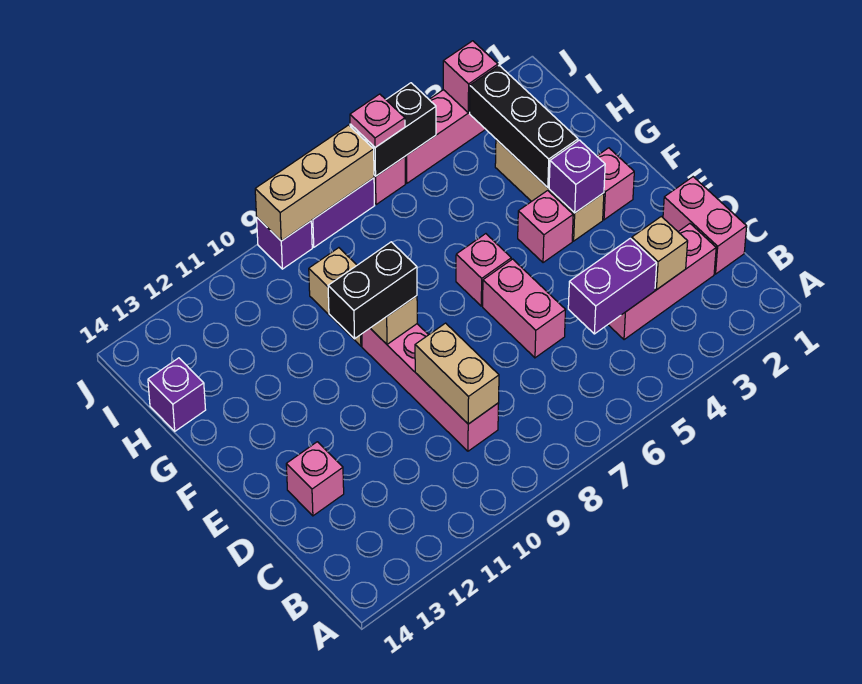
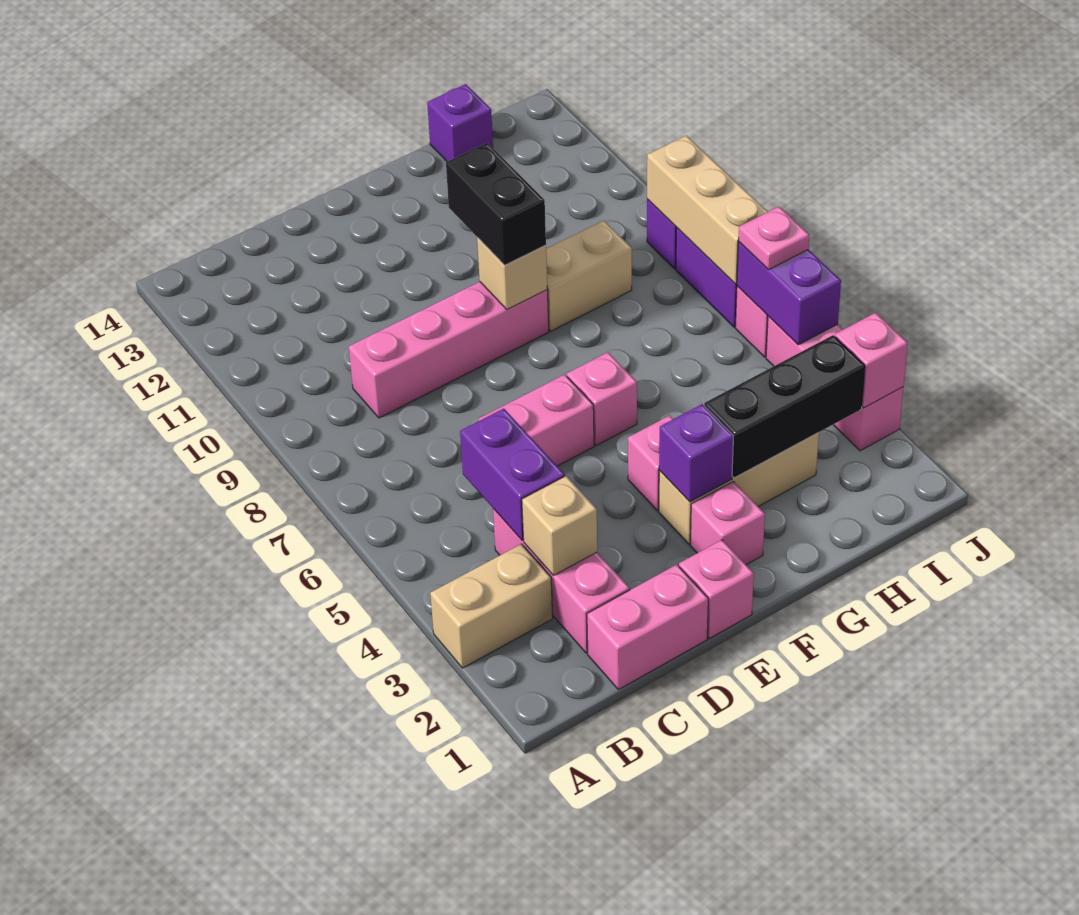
tan 1x2 brick [415,323,499,424] -> tan 1x2 brick moved to [430,544,553,668]
pink 1x1 brick [286,442,344,516] -> pink 1x1 brick moved to [679,540,754,638]
black 1x2 brick [350,83,436,176] -> purple 1x2 brick [737,242,841,345]

